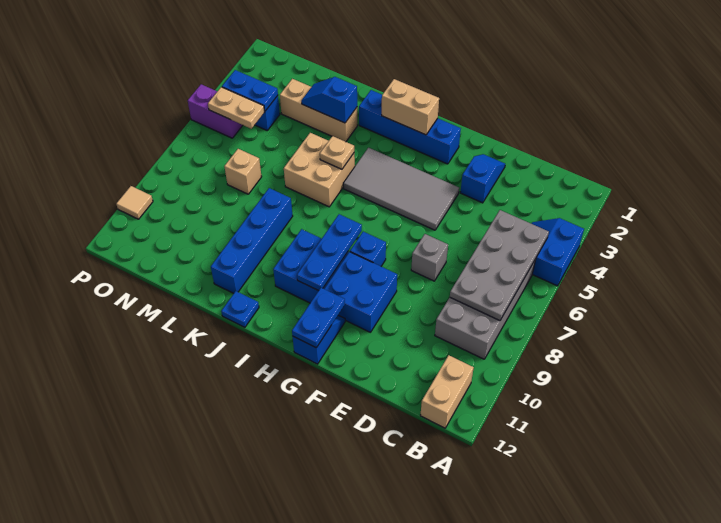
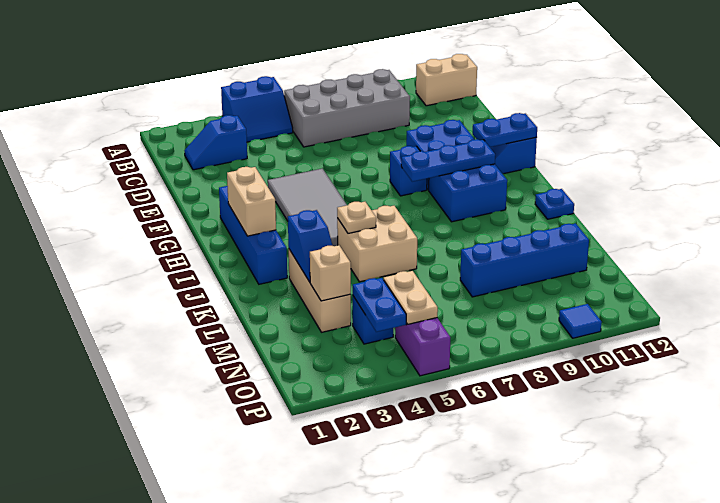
grey 2x4 plate [450,210,549,321] -> none
blue 1x2 slope [460,154,505,203] -> blue 1x2 slope moved to [185,115,247,170]
grey 1x1 brick [411,234,448,281] -> none
blue 1x4 brick [211,188,293,293] -> blue 1x4 brick moved to [460,223,589,297]
tan 1x1 brick [224,149,262,194] -> tan 1x1 brick moved to [310,245,351,301]
tan 1x1 tile [116,186,153,219] -> blue 1x1 tile [559,304,602,338]

